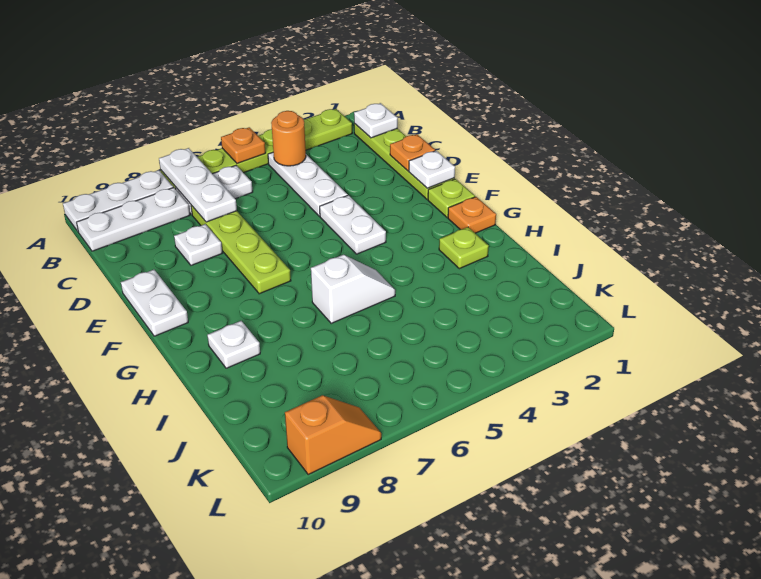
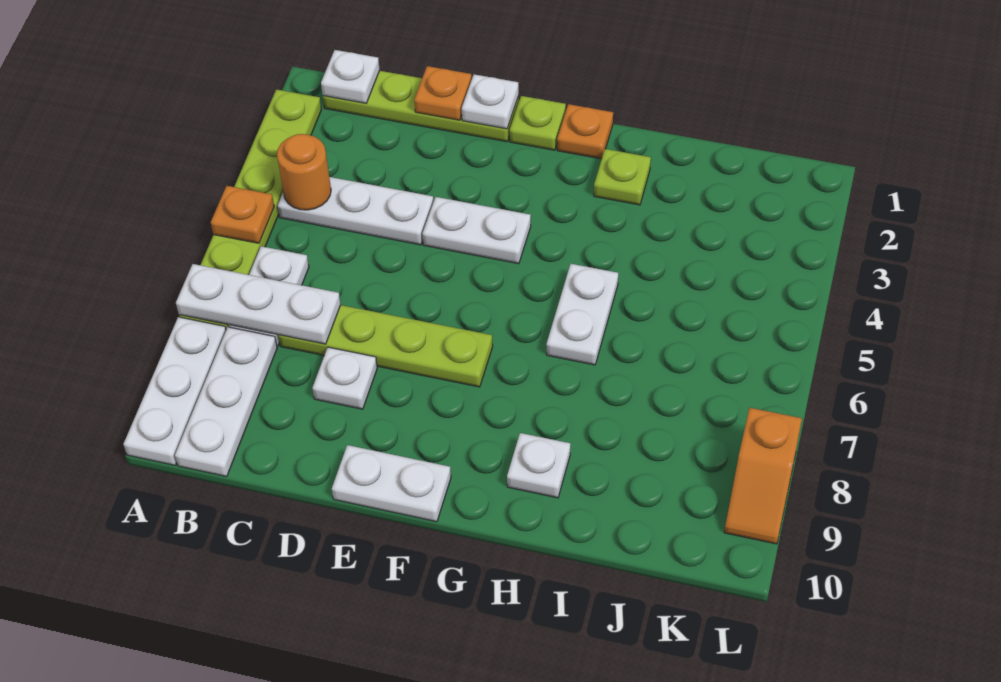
white 1x2 slope [311,255,395,323] -> white 1x2 plate [546,264,618,365]
orange 1x2 slope [285,395,381,474] -> orange 1x2 slope turned to [724,408,802,544]

